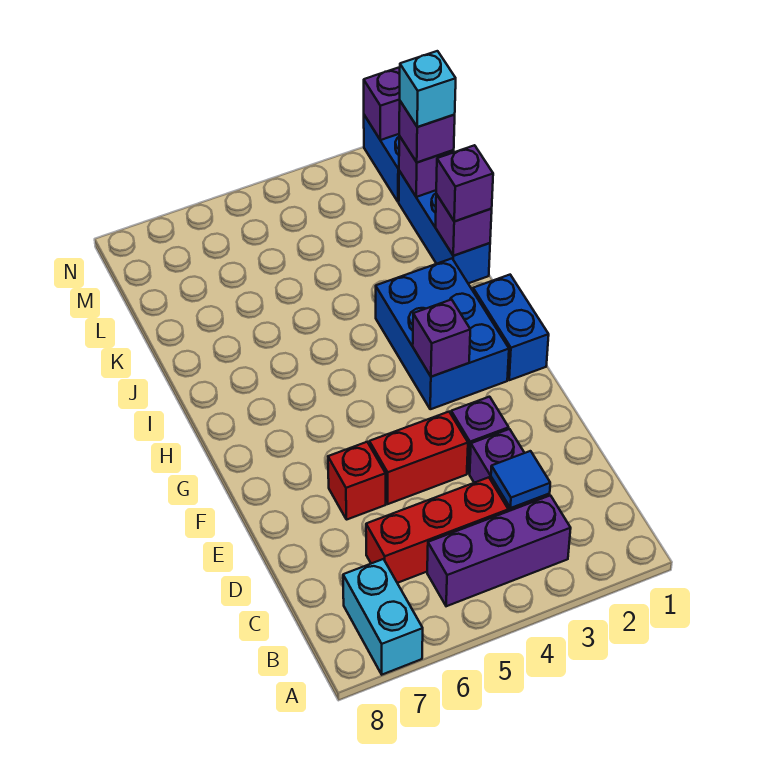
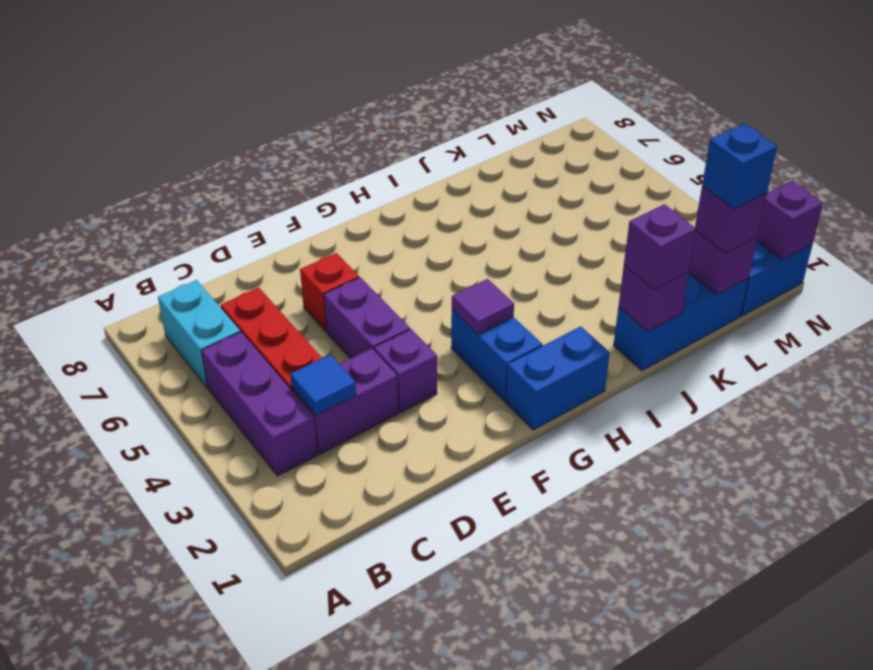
cyan 1x2 brick [343,559,423,675] -> cyan 1x2 brick turned to [158,280,240,387]
red 1x2 brick [369,412,468,504] -> purple 1x2 brick [324,277,410,359]
blue 2x3 brick [376,259,509,409] -> blue 1x2 brick [451,310,542,401]
purple 1x1 brick [413,299,470,377] -> purple 1x1 tile [452,279,514,334]
cyan 1x1 brick [400,51,456,127] -> blue 1x1 brick [702,124,777,209]

